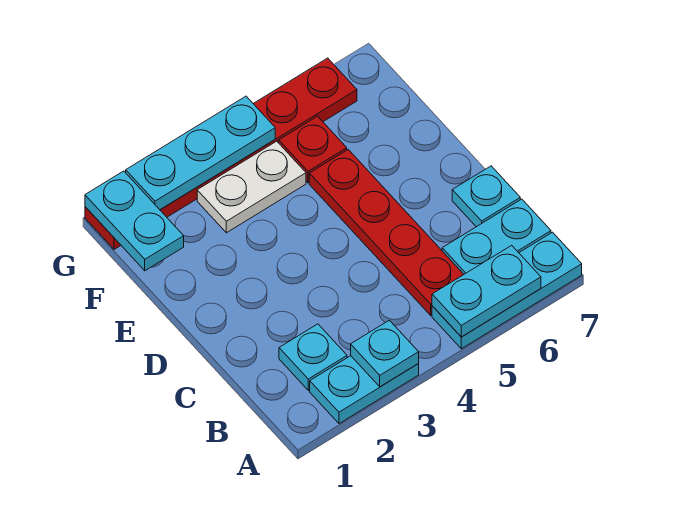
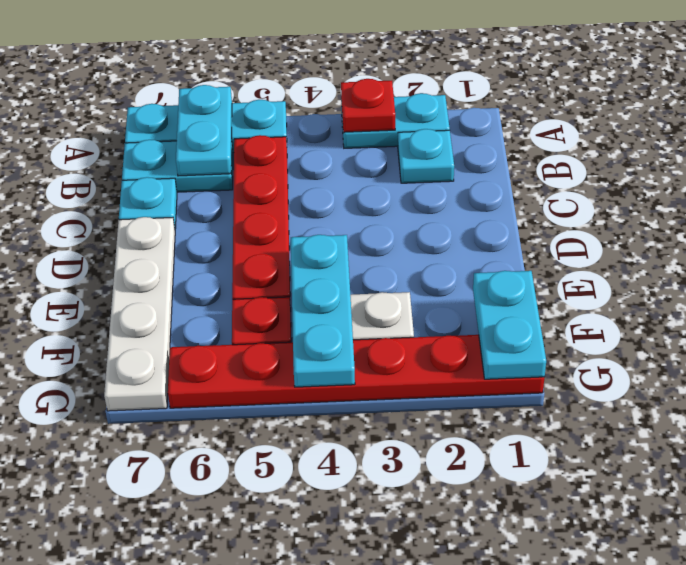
cyan 1x1 plate [351,320,419,387] -> red 1x1 plate [341,79,395,132]
cyan 1x2 plate [432,245,541,337] -> cyan 1x2 plate turned to [176,85,232,176]
none -> white 1x4 plate [104,217,175,411]
cyan 1x3 plate [126,96,275,210] -> cyan 1x3 plate turned to [291,235,355,387]

